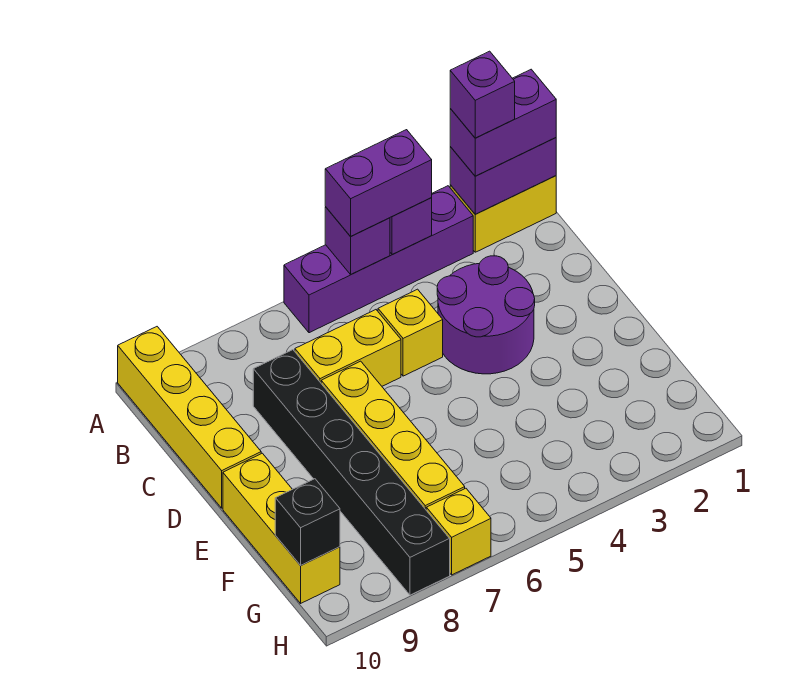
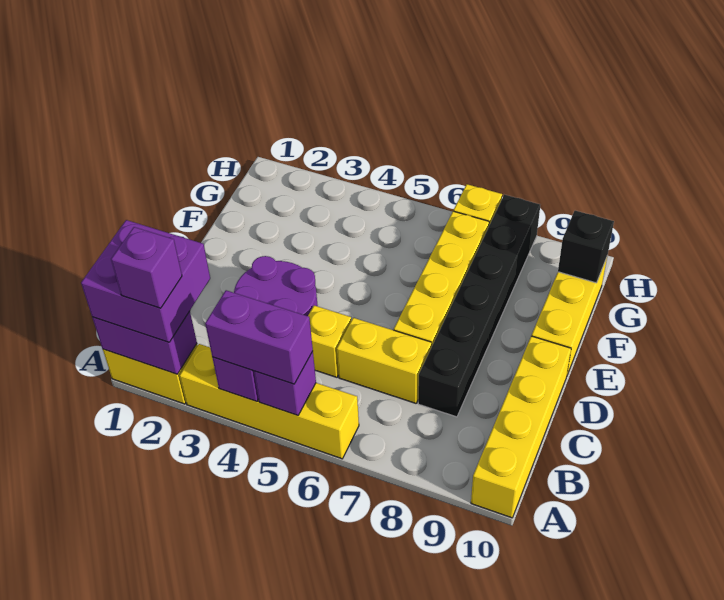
purple 1x2 brick [450,69,556,176] -> purple 2x2 brick [81,220,210,342]
purple 1x4 brick [284,186,473,333] -> yellow 1x4 brick [180,344,359,459]

